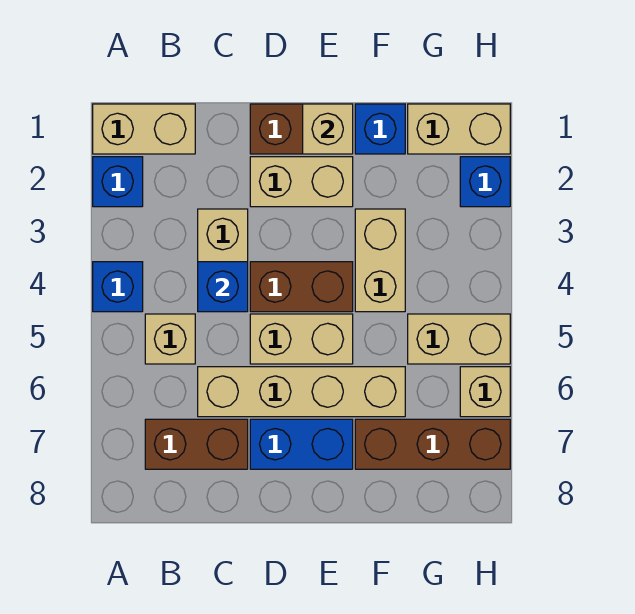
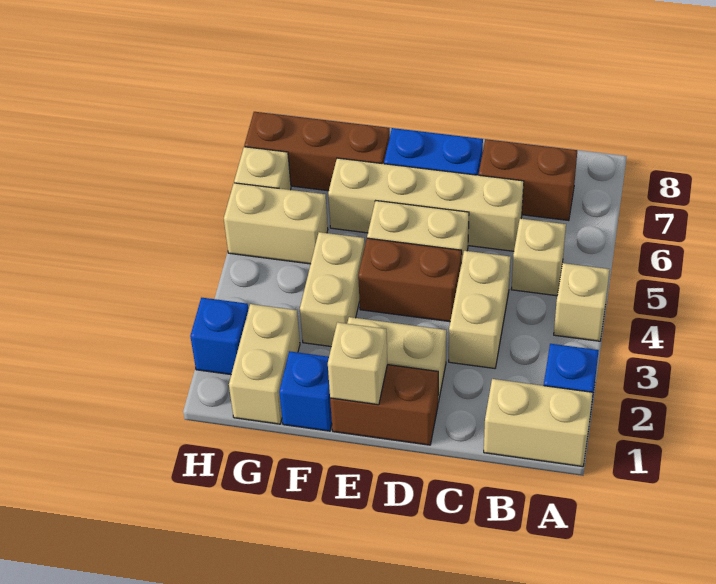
blue 1x1 brick [93,262,143,312] -> tan 1x1 brick [554,263,610,341]
blue 1x1 brick [198,262,248,312] -> none
tan 1x2 brick [408,104,510,154] -> tan 1x2 brick turned to [229,304,300,424]

